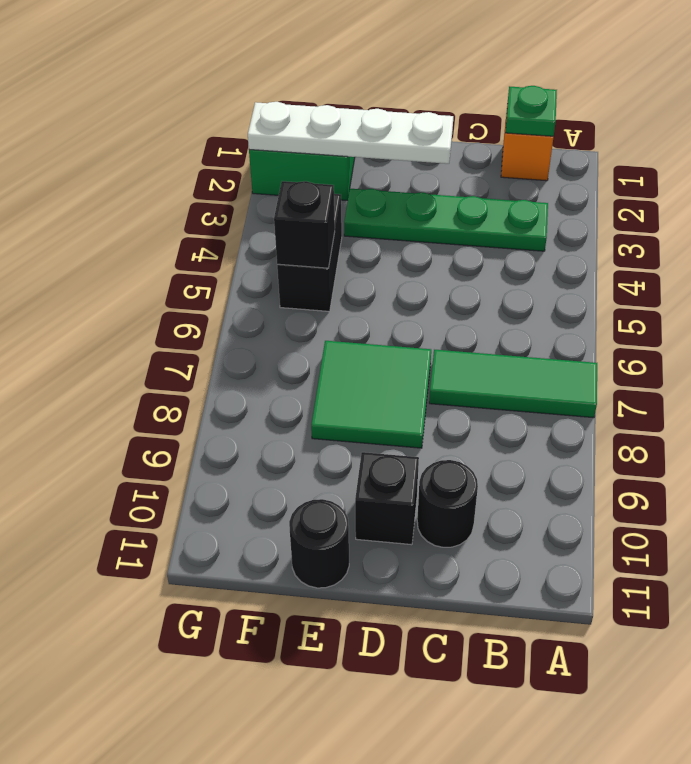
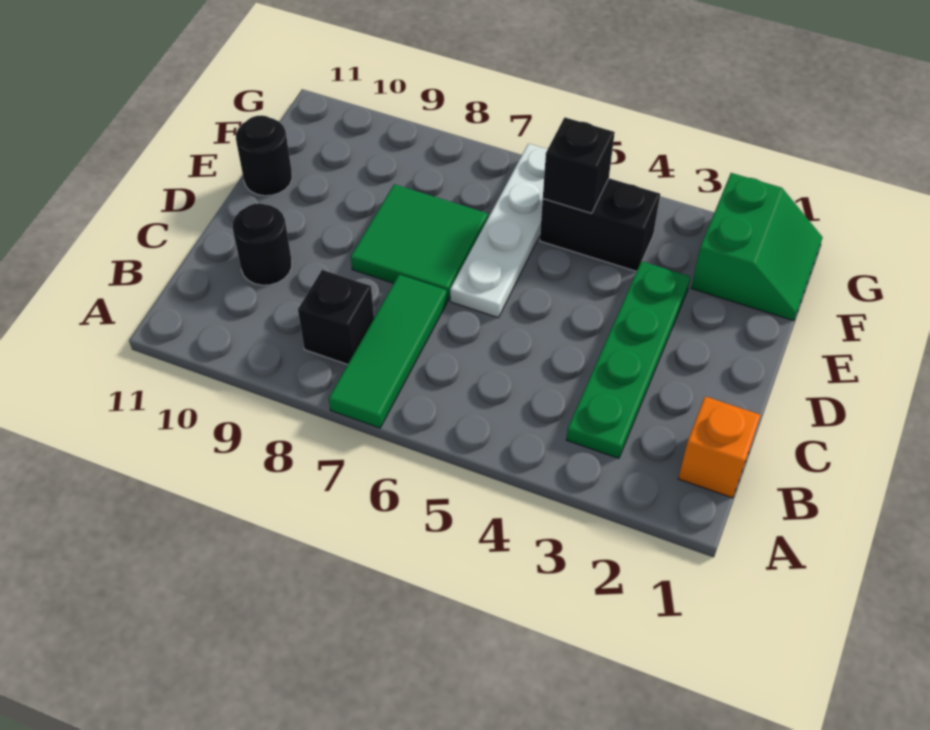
green 1x1 plate [505,86,557,136] -> none
white 1x4 plate [248,102,453,164] -> white 1x4 plate moved to [450,144,548,318]
black 1x1 brick [355,452,419,545] -> black 1x1 brick moved to [298,270,374,365]

